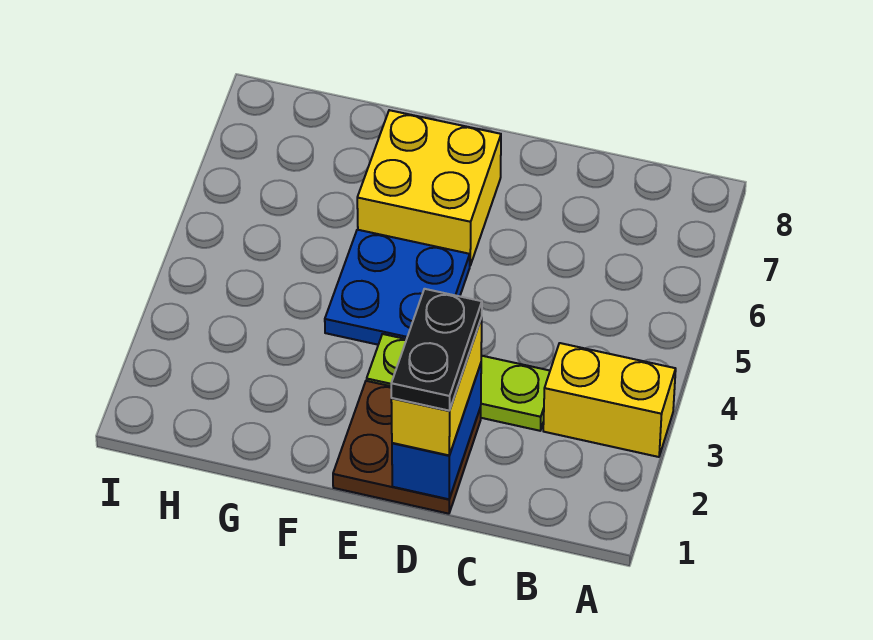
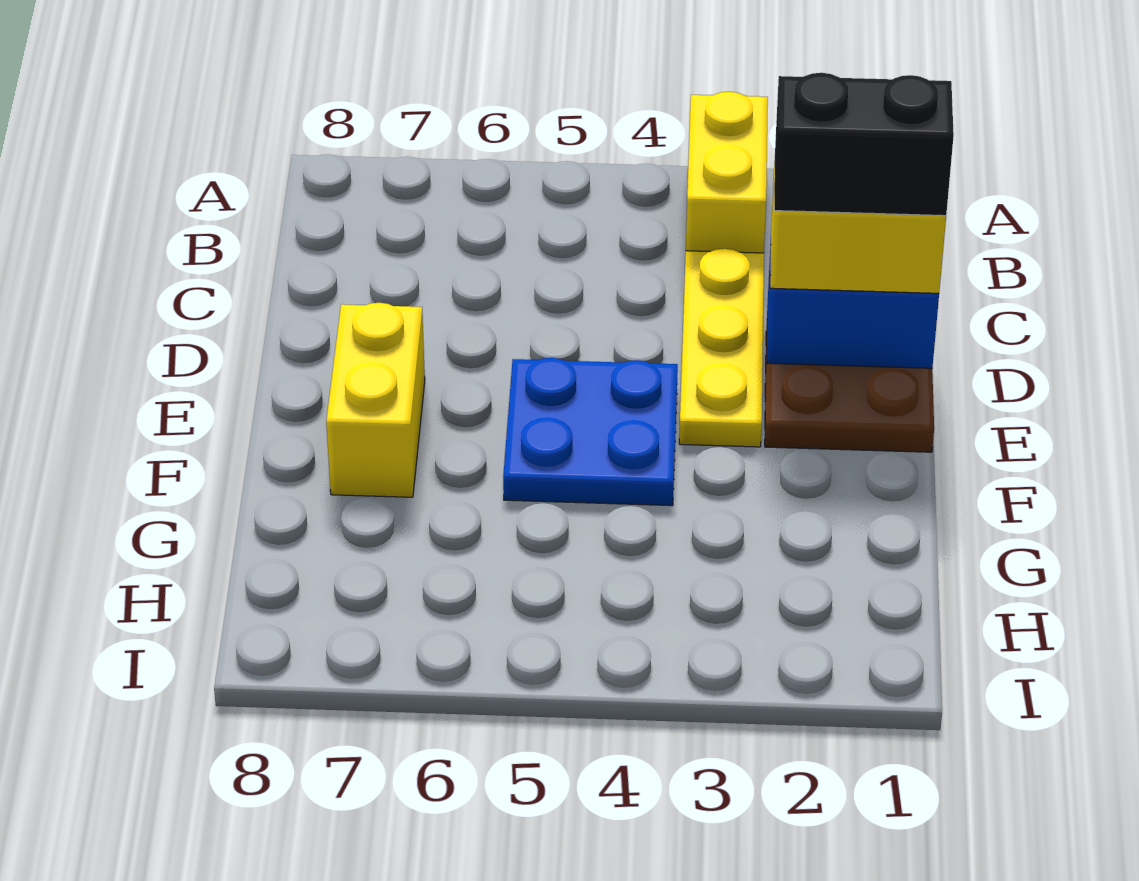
lime 1x3 plate [367,334,550,431] -> yellow 1x3 plate [679,249,764,447]
black 1x2 plate [391,289,482,411] -> black 1x2 brick [774,73,954,216]
yellow 2x2 brick [357,110,501,265] -> yellow 1x2 brick [326,303,425,497]

